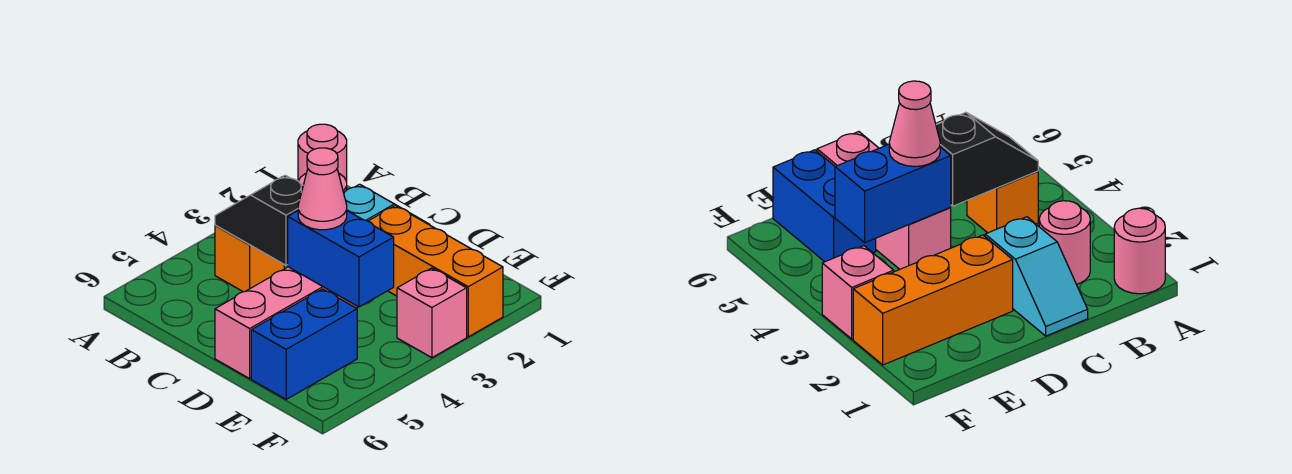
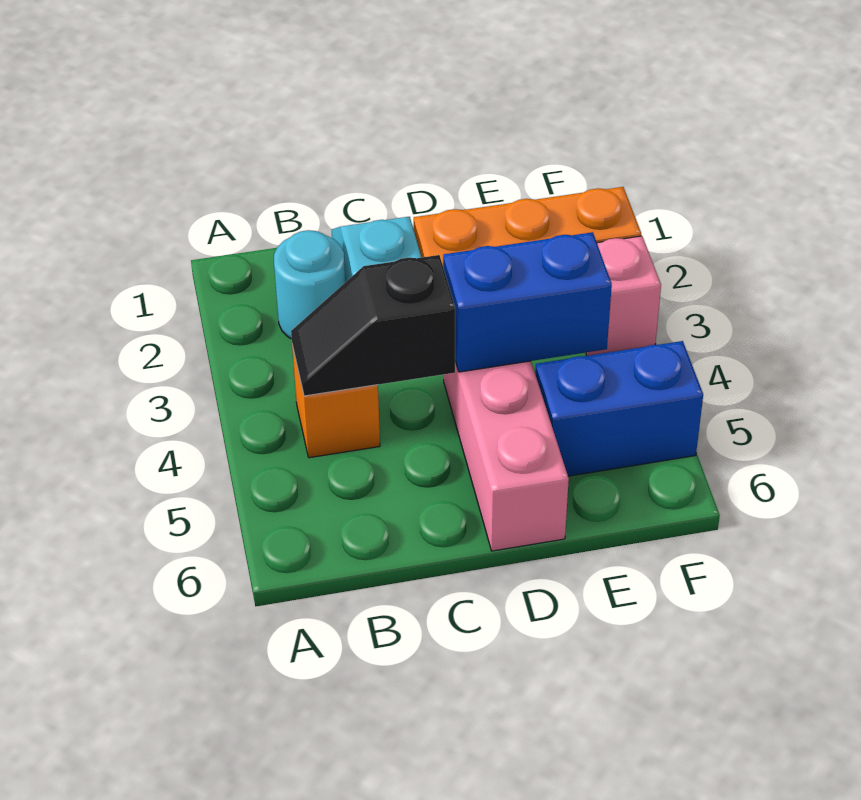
pink 1x1 round brick [298,124,347,181] -> none
pink 1x1 round brick [1039,201,1090,284] -> cyan 1x1 round brick [274,230,345,339]
pink 1x1 cone [298,148,347,230] -> none
blue 1x2 brick [251,289,357,399] -> blue 1x2 brick turned to [535,341,703,476]

